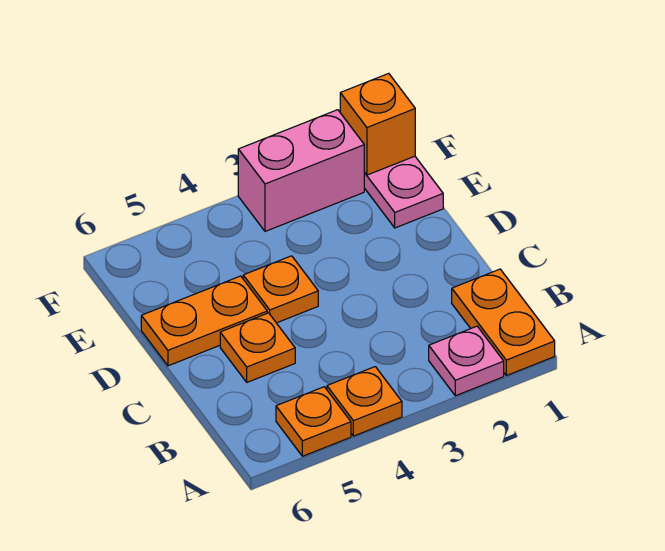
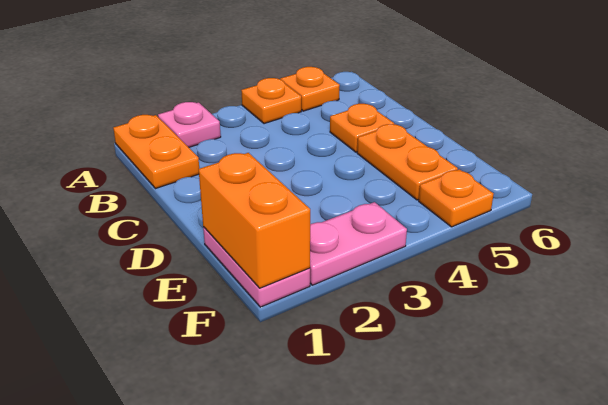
orange 1x1 plate [243,256,318,323] -> orange 1x1 plate moved to [419,169,493,227]
orange 1x2 plate [141,276,267,366] -> orange 1x2 plate turned to [357,124,458,200]
orange 1x1 brick [340,73,415,175] -> orange 1x2 brick [199,153,310,288]
pink 1x2 brick [238,110,364,231] -> pink 1x2 plate [310,202,407,285]

